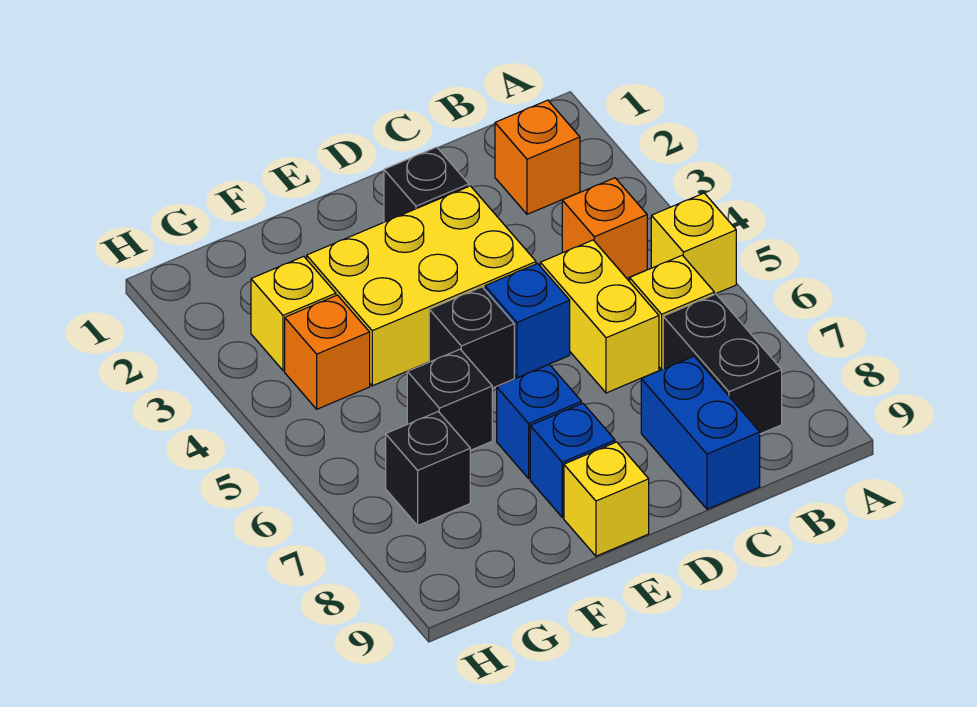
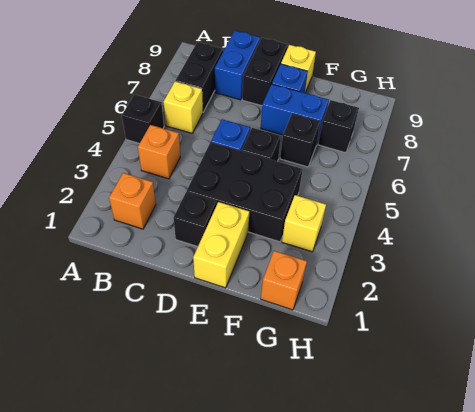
yellow 1x1 brick [651,193,736,294] -> black 1x1 brick [122,94,164,144]
yellow 1x2 brick [540,240,659,393] -> yellow 1x2 brick moved to [193,202,249,288]
yellow 2x3 brick [307,186,536,386] -> black 2x3 brick [187,142,303,242]
none -> black 1x2 brick [242,38,288,106]
blue 1x1 brick [497,364,581,478] -> blue 1x2 brick [261,84,329,142]
orange 1x1 brick [285,295,370,409] -> orange 1x1 brick moved to [261,251,307,310]

